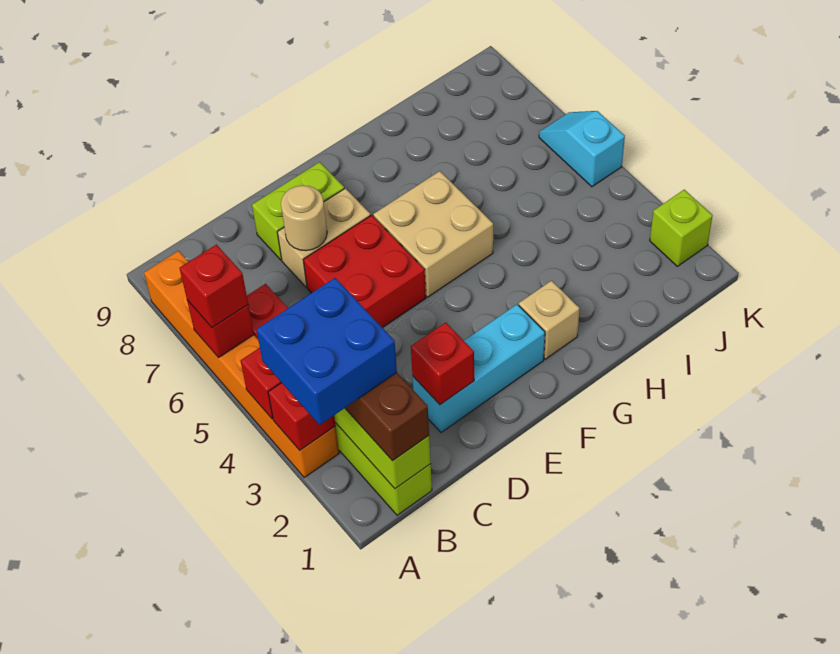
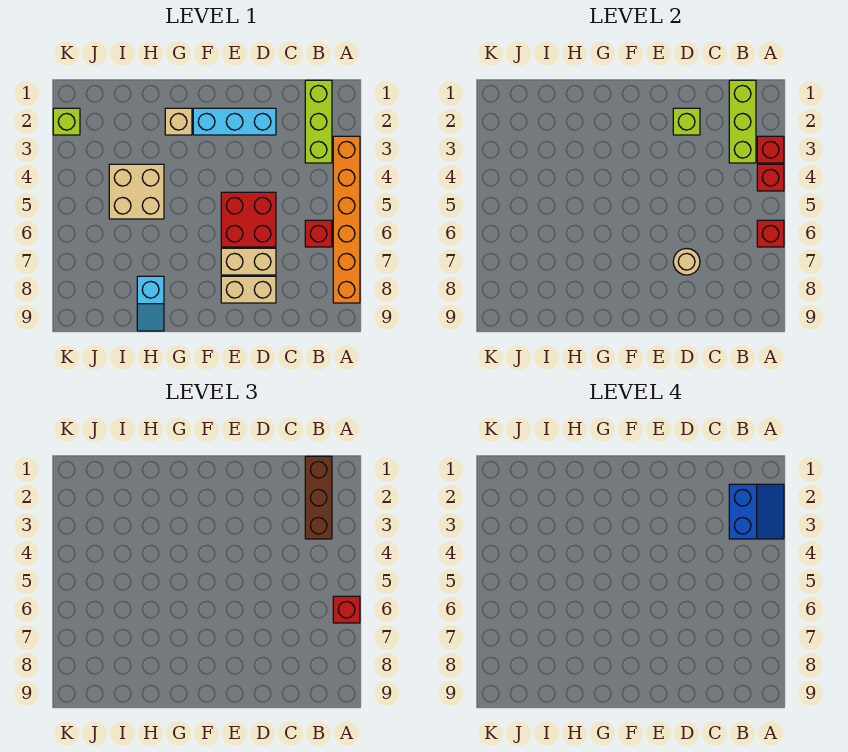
blue 2x2 brick [257,278,397,425] -> blue 2x2 slope [729,484,784,539]
red 1x1 brick [411,322,474,405] -> lime 1x1 brick [673,108,700,135]
lime 1x2 brick [252,162,344,260] -> tan 1x2 brick [221,276,276,303]
tan 2x2 brick [373,171,493,297] -> tan 2x2 brick moved to [109,164,164,219]
cyan 1x2 slope [539,111,625,187] -> cyan 1x2 slope moved to [137,276,164,331]

